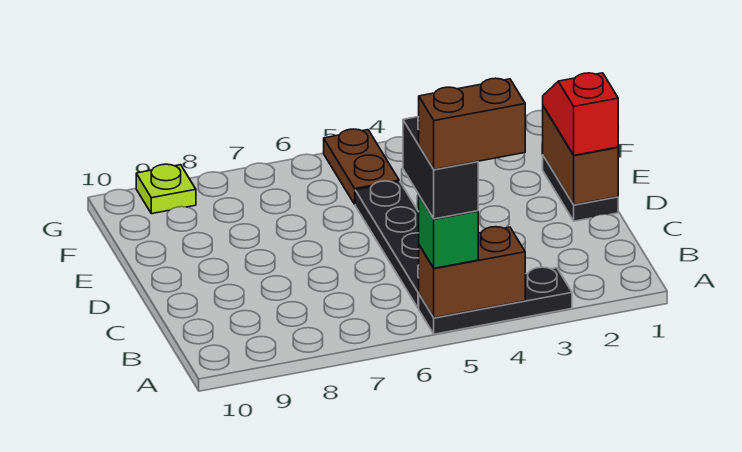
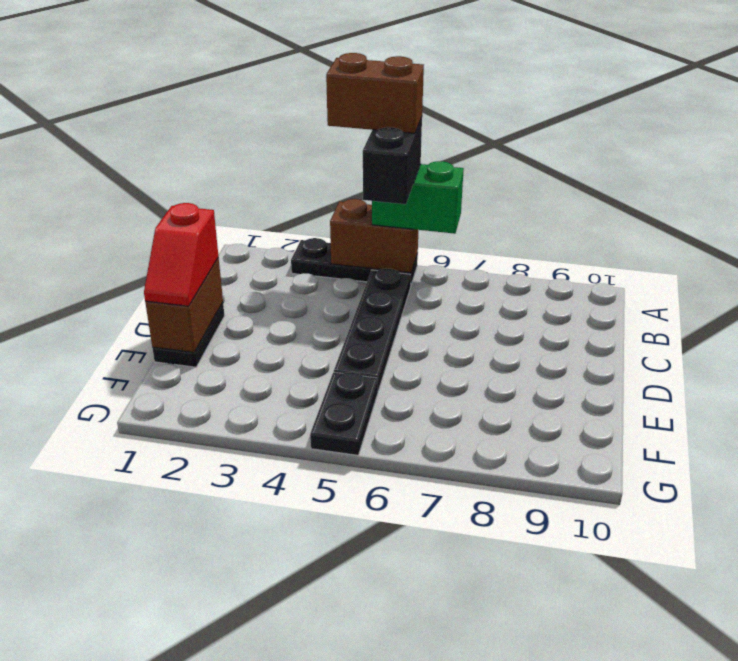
green 1x1 brick [419,196,478,268] -> green 1x2 brick [372,161,464,234]
brown 1x2 plate [324,129,399,204] -> black 1x2 plate [310,372,378,455]
lime 1x1 plate [136,164,196,214] -> none

